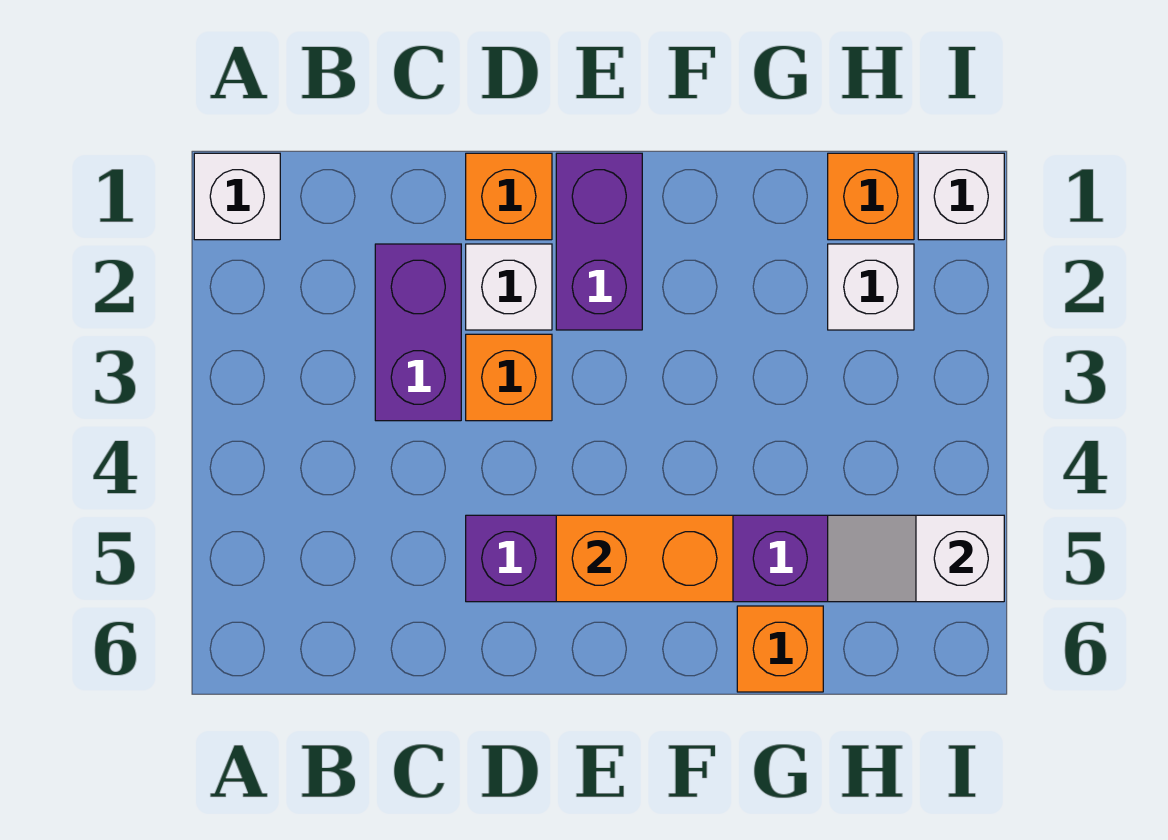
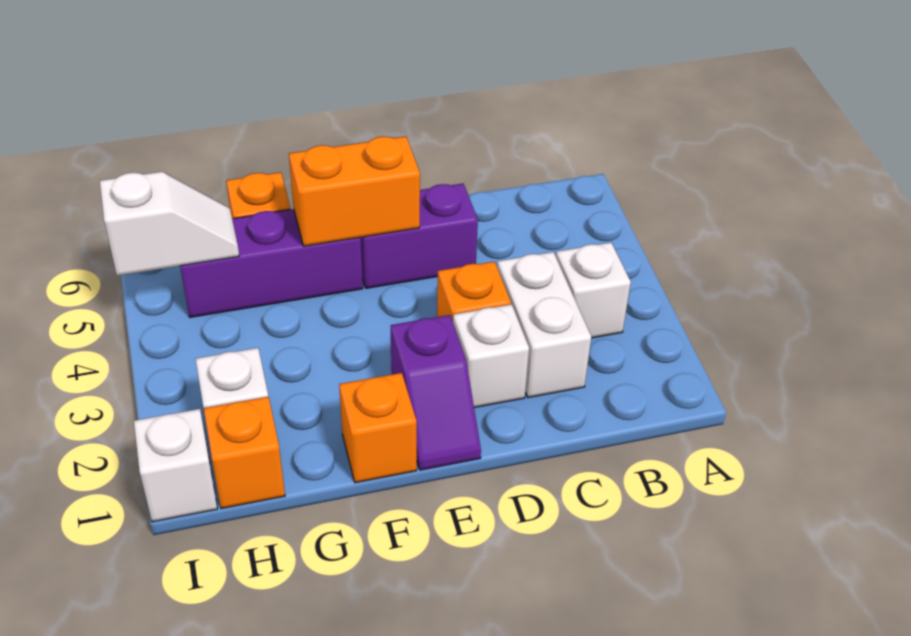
white 1x1 brick [194,153,280,240] -> white 1x1 brick moved to [556,242,631,338]
purple 1x2 brick [375,244,461,421] -> white 1x2 brick [497,252,591,398]
orange 1x1 brick [466,153,552,240] -> orange 1x1 brick moved to [339,373,417,483]
purple 1x2 brick [556,153,642,330] -> purple 1x2 slope [391,315,481,470]

